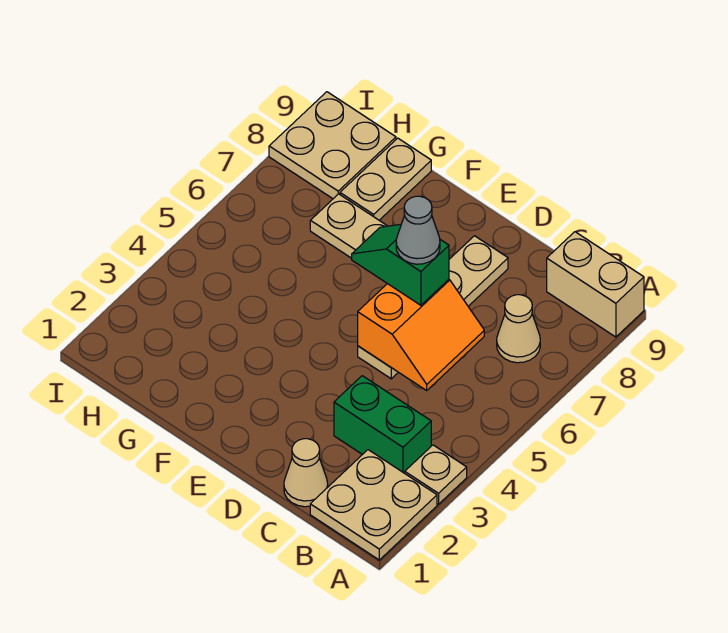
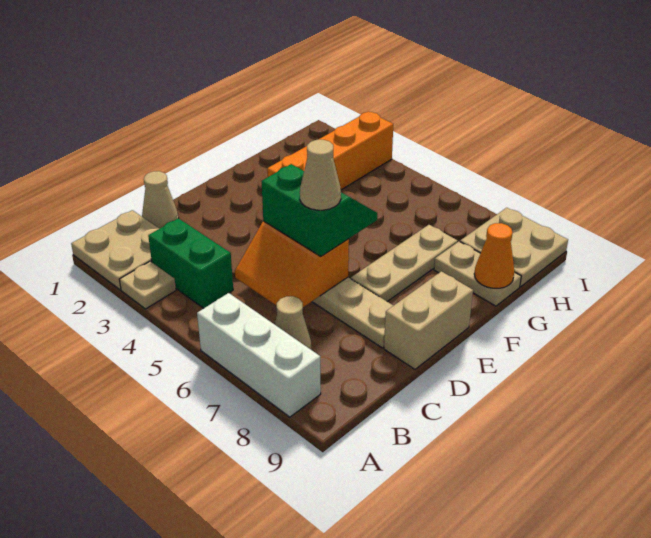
none -> white 1x3 brick [197,293,321,417]
tan 1x2 brick [547,232,644,337] -> tan 1x2 brick moved to [384,271,473,369]
green 1x2 brick [334,376,431,473] -> green 1x2 brick turned to [148,218,233,308]
green 1x2 slope [352,224,449,305] -> green 2x2 slope [261,164,377,256]
grey 1x1 cone [396,196,440,264] -> tan 1x1 cone [300,140,341,210]
none -> orange 1x4 brick [267,111,393,190]
none -> orange 1x1 cone [474,223,514,288]

